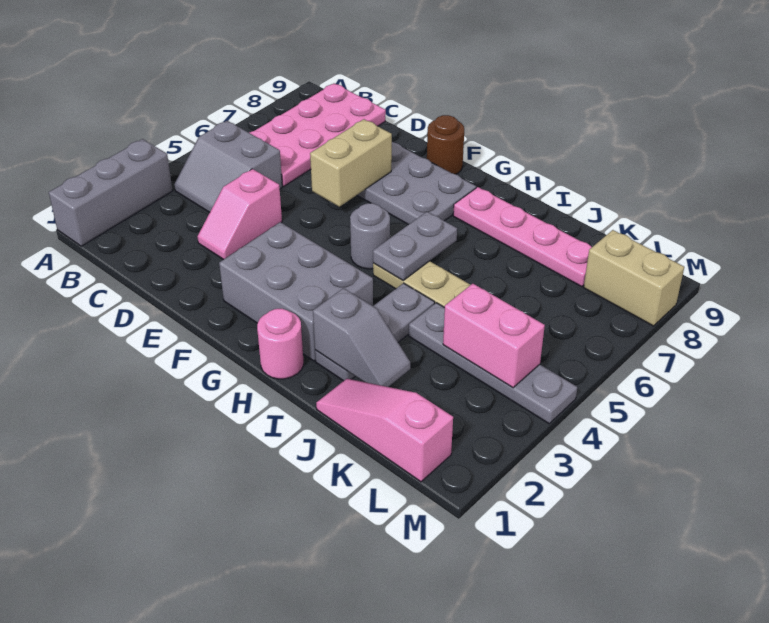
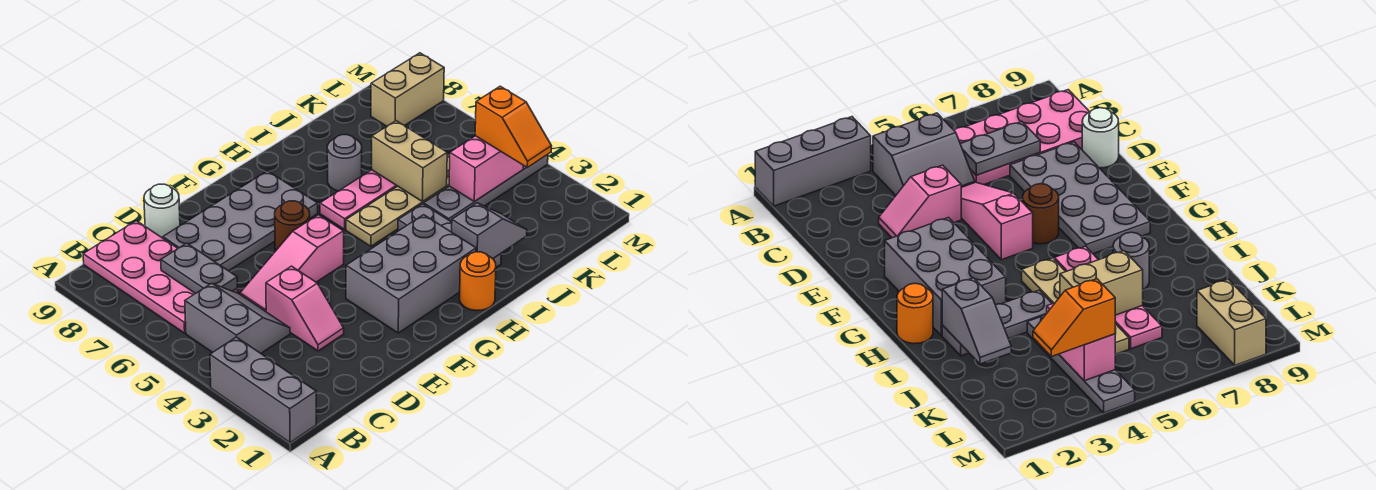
grey 2x2 slope [174,121,282,212] -> grey 2x2 slope turned to [185,283,290,353]
none -> white 1x1 round brick [144,184,180,238]
tan 1x2 brick [310,119,392,207] -> tan 1x2 brick moved to [372,121,447,202]
brown 1x1 round brick [427,115,464,174] -> brown 1x1 round brick moved to [275,201,310,250]
grey 1x1 round brick [350,203,390,269] -> grey 1x1 round brick moved to [327,135,362,191]
pink 1x1 round brick [257,309,303,379] -> orange 1x1 round brick [460,252,496,310]
grey 1x2 plate [373,212,457,280] -> grey 1x2 plate moved to [161,243,237,294]
pink 1x4 plate [453,187,592,287] -> pink 1x4 plate moved to [320,170,397,229]
pink 1x3 slope [316,379,453,482] -> pink 1x3 slope moved to [240,215,344,312]
none -> orange 1x2 slope [475,86,552,167]

